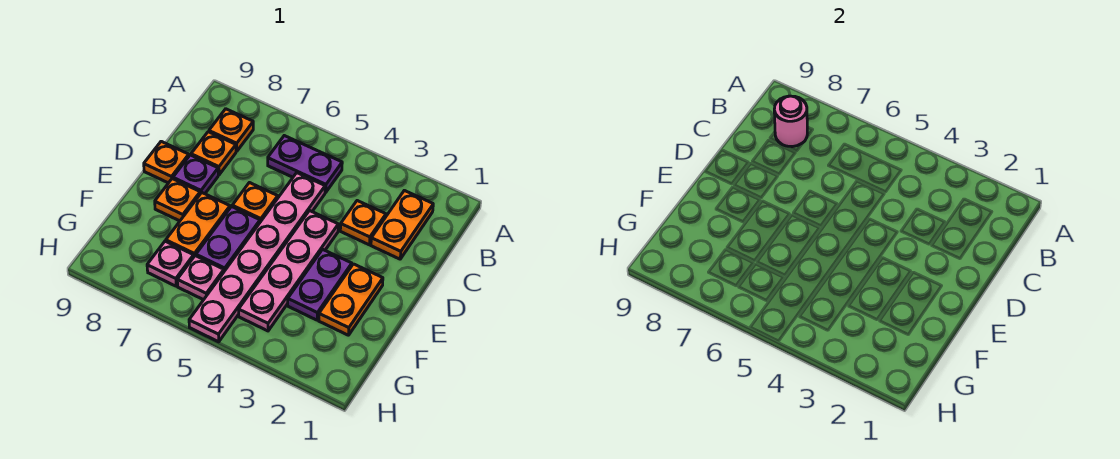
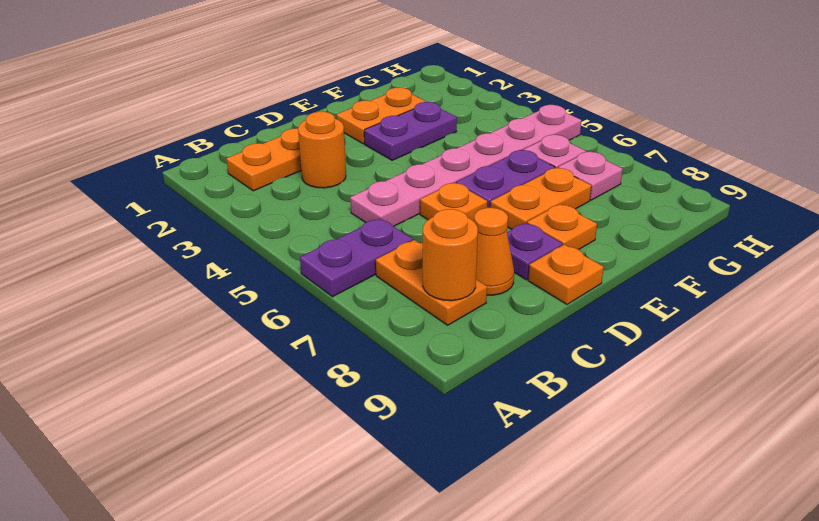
purple 1x2 plate [268,136,342,193] -> purple 1x2 plate turned to [300,218,413,297]
orange 1x1 plate [209,109,253,151] -> orange 1x2 plate [376,240,487,325]
pink 1x1 round brick [774,96,807,147] -> orange 1x1 round brick [423,209,478,301]
orange 1x1 plate [340,201,386,245] -> orange 1x1 round brick [298,112,346,188]
orange 1x1 plate [191,132,236,175] -> orange 1x1 cone [474,208,514,295]
pink 1x4 plate [239,211,338,331] -> none

